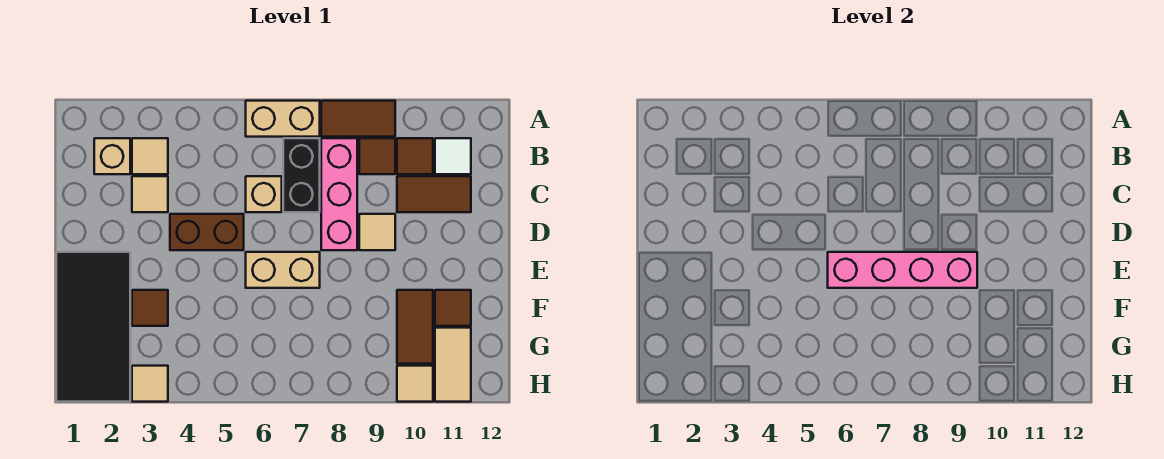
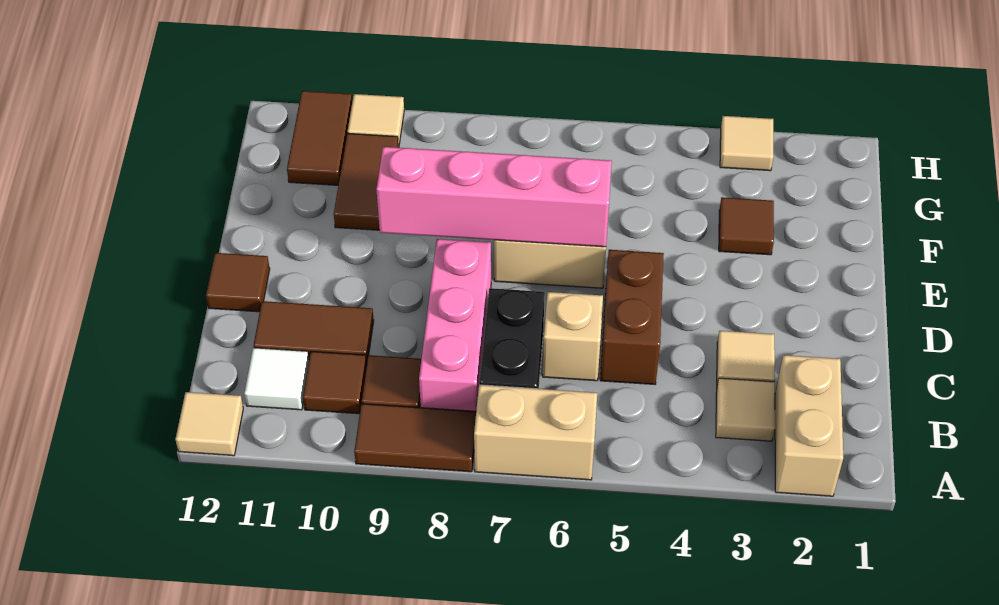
tan 1x1 brick [94,138,130,174] -> tan 1x2 brick [775,355,843,496]
brown 1x2 brick [170,214,244,250] -> brown 1x2 brick turned to [600,250,664,384]
tan 1x1 tile [359,214,395,250] -> tan 1x1 tile moved to [175,392,243,456]
black 2x4 tile [56,252,130,402] -> none
brown 1x1 tile [435,290,471,326] -> brown 1x1 tile moved to [206,253,270,312]
tan 1x2 tile [435,328,471,402] -> brown 1x2 tile [287,91,352,185]

